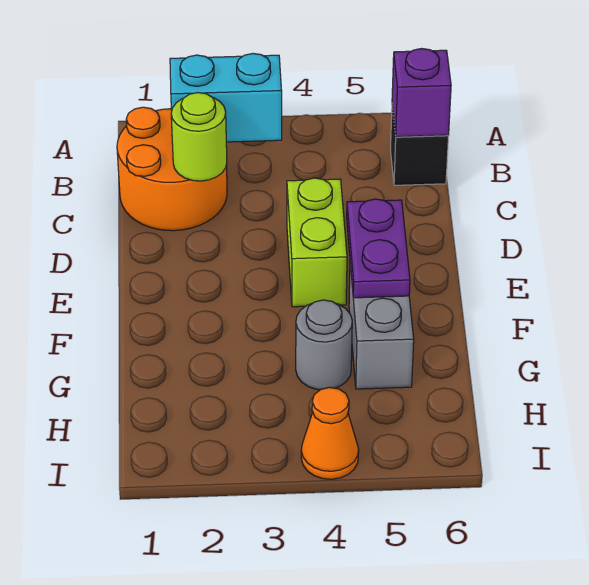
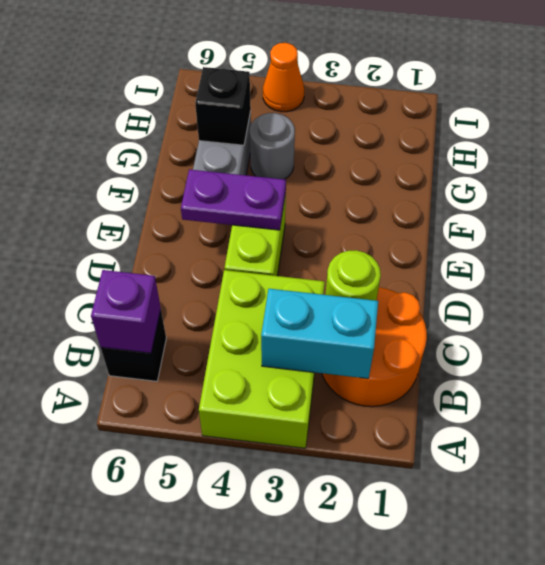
none -> lime 2x3 brick [199,270,325,448]
purple 1x2 plate [347,199,410,298] -> purple 1x2 plate turned to [181,170,286,230]
none -> black 1x1 brick [195,67,251,145]

